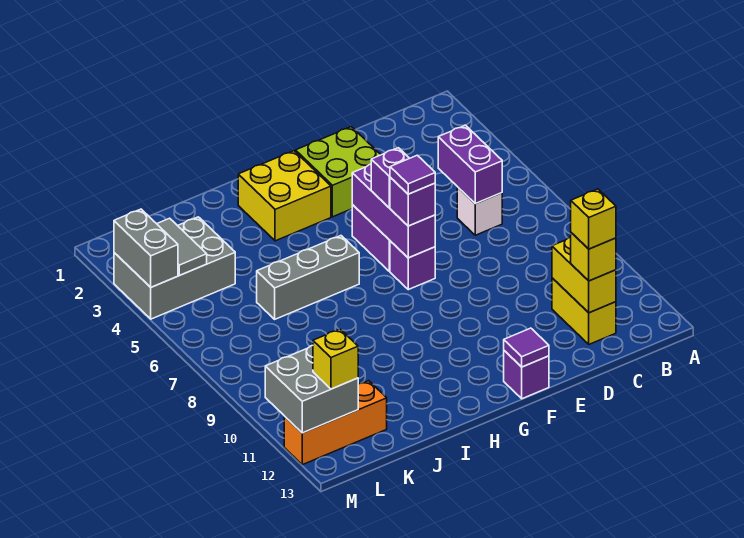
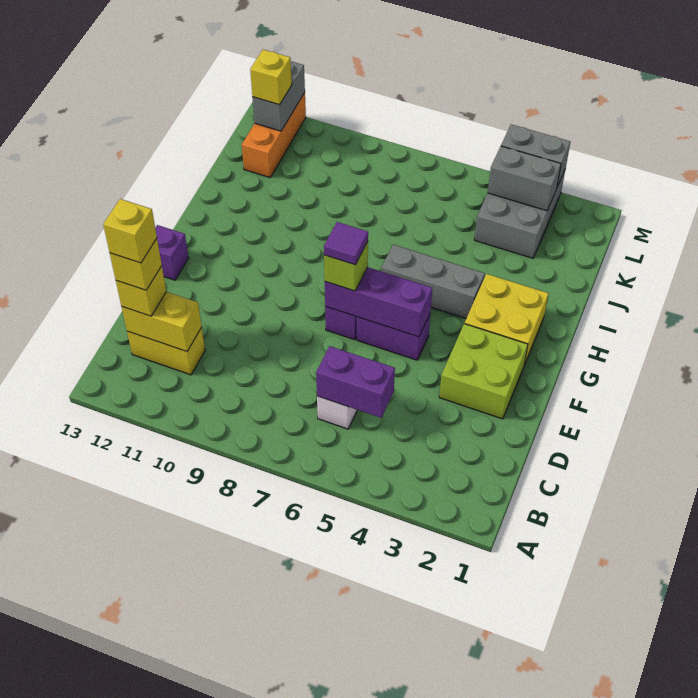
none -> yellow 1x1 brick [103,199,157,263]
purple 1x1 brick [371,148,409,208] -> none
purple 1x1 brick [390,178,435,226] -> lime 1x1 brick [324,242,368,291]
purple 1x1 tile [504,328,549,367] -> none
grey 1x3 brick [257,236,359,319] -> grey 1x3 brick turned to [381,245,485,318]
grey 1x2 tile [157,218,207,275] -> grey 1x2 brick [488,146,561,211]
grey 2x2 brick [265,346,358,433] -> grey 1x2 brick [252,62,305,131]

